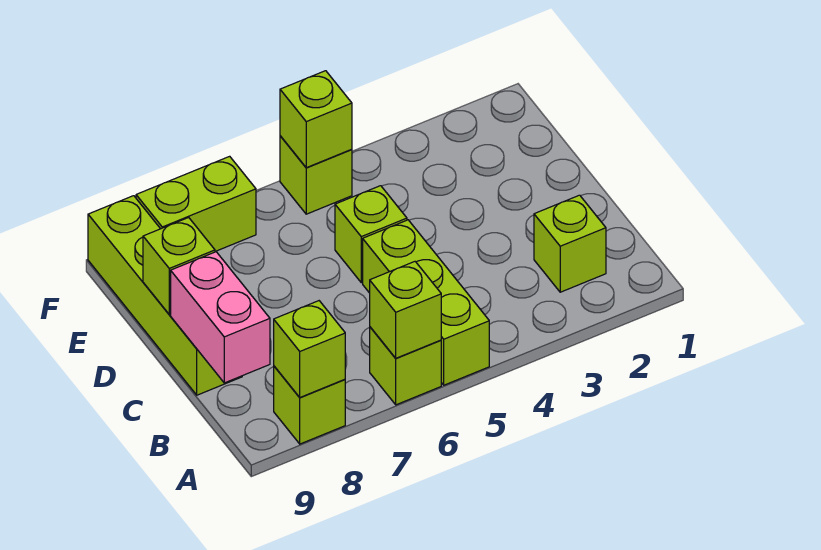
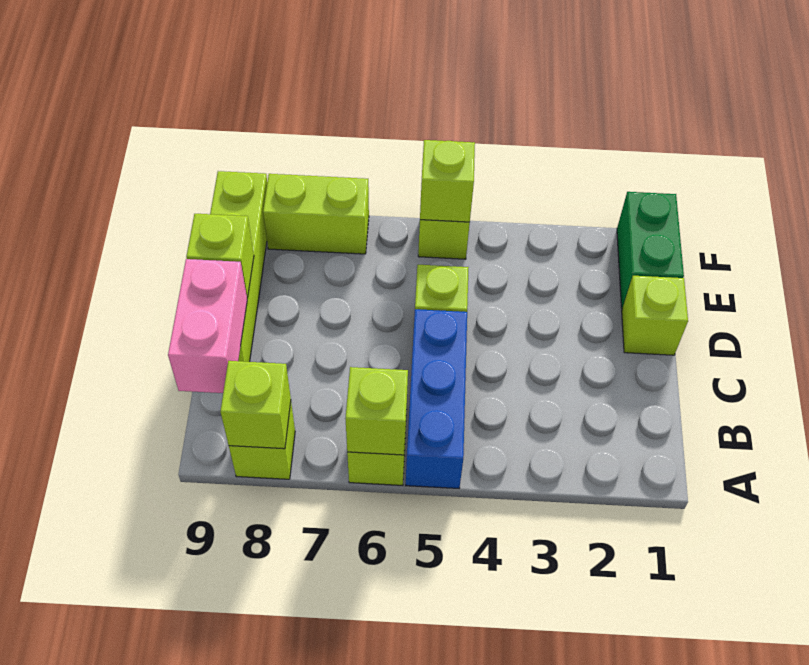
lime 1x3 brick [363,220,489,385] -> blue 1x3 brick [406,309,467,488]
lime 1x1 brick [534,195,606,292] -> lime 1x1 brick moved to [622,276,688,355]
none -> green 1x2 brick [617,192,684,308]

